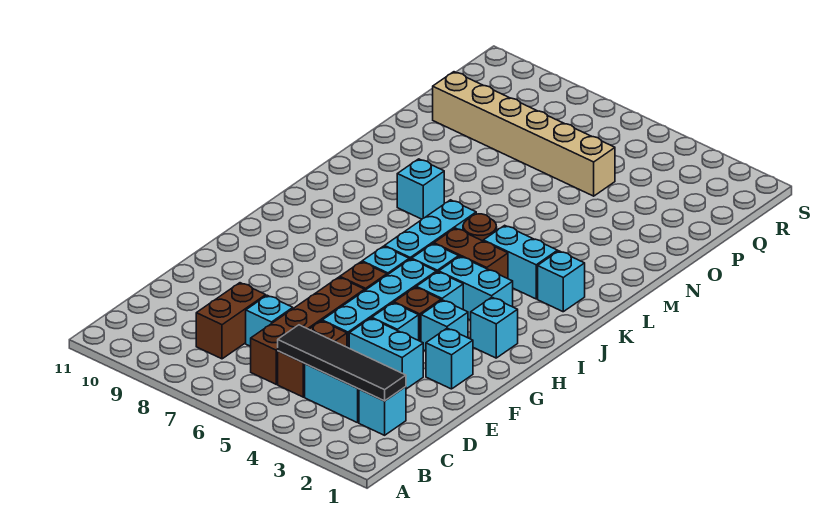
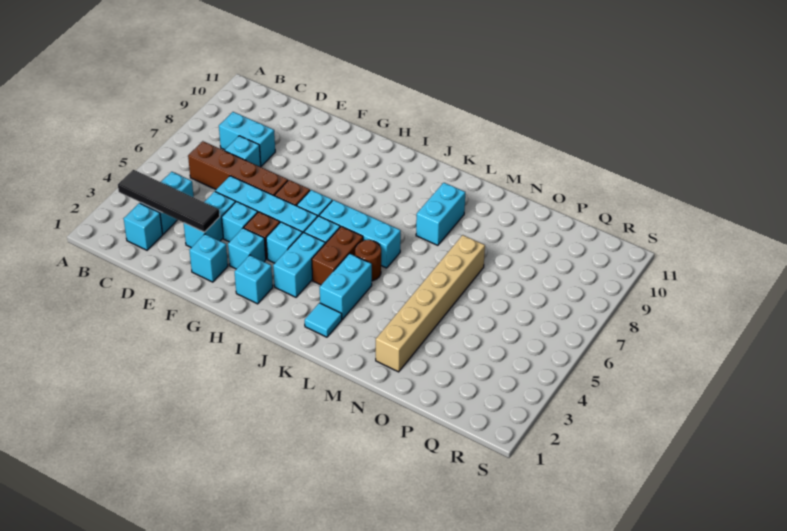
black 1x4 tile [278,325,406,401] -> black 1x4 tile turned to [118,170,220,232]
brown 1x2 brick [278,321,347,397] -> none
brown 1x2 brick [196,283,266,359] -> cyan 1x2 brick [219,112,275,166]
cyan 1x1 brick [538,251,585,312] -> cyan 1x1 tile [305,303,342,337]
cyan 1x1 brick [397,159,444,219] -> cyan 1x2 brick [416,183,465,245]
tan 1x6 brick [433,72,615,196] -> tan 1x6 brick moved to [376,235,485,372]

